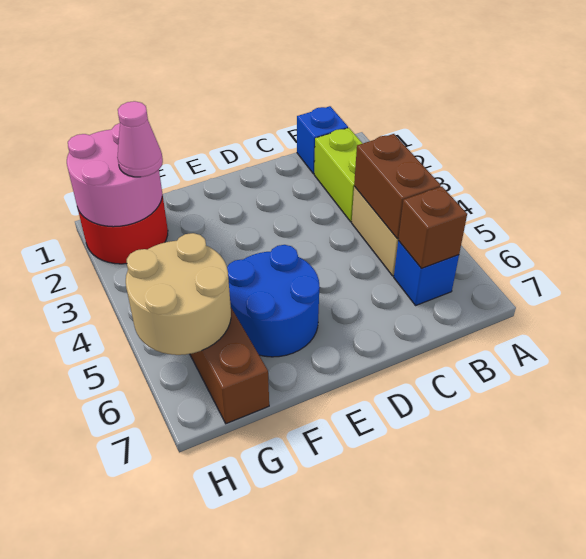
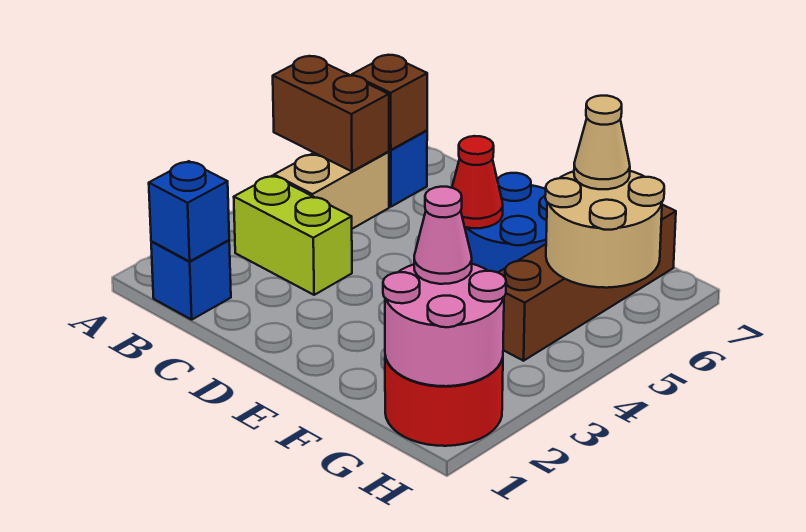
none -> blue 1x1 brick [149,161,229,261]
lime 1x2 brick [314,128,363,222] -> lime 1x2 brick turned to [234,176,352,295]
brown 1x2 brick [354,134,441,239] -> brown 1x2 brick turned to [273,56,389,171]
none -> red 1x1 cone [452,136,503,228]
none -> tan 1x1 cone [574,96,630,189]

